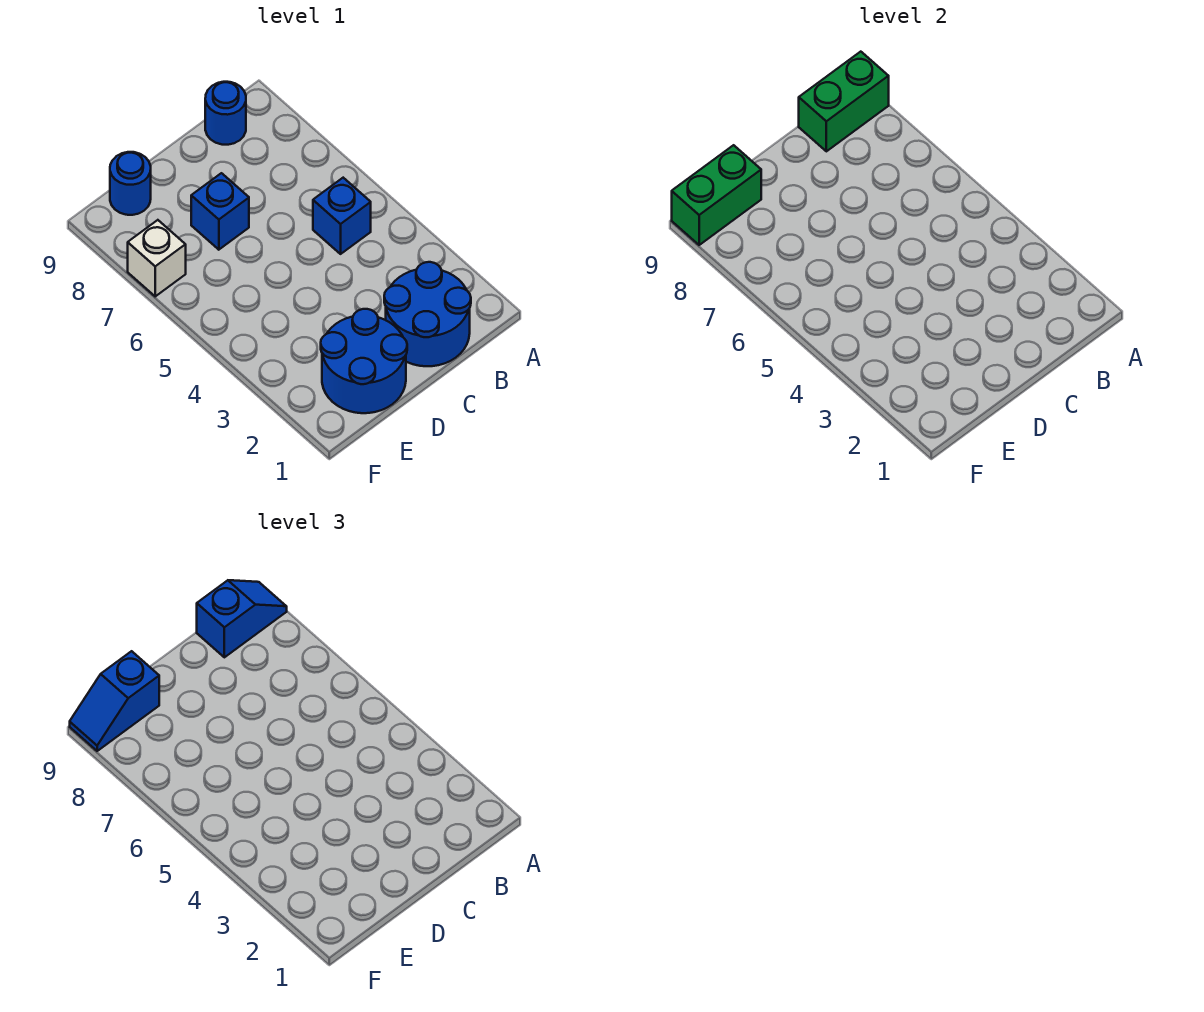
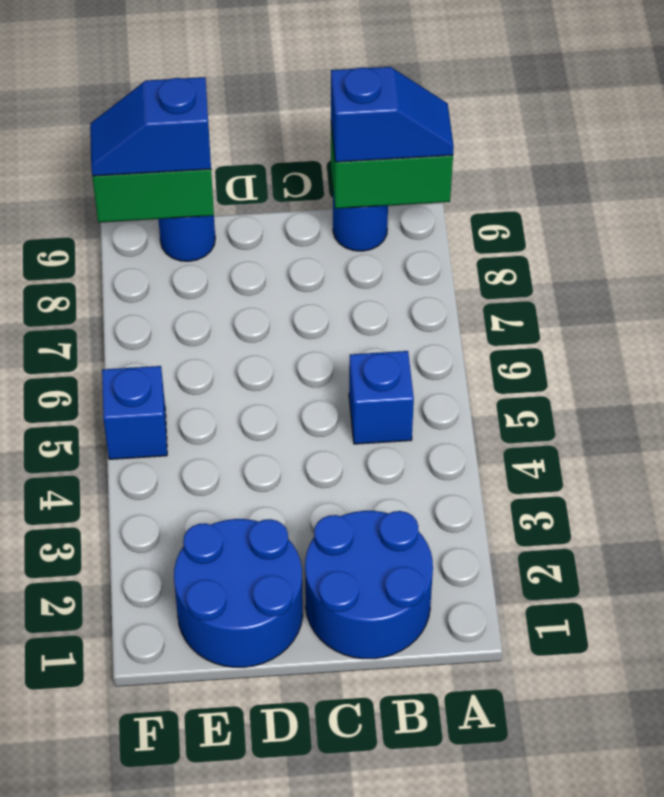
blue 1x1 brick [191,173,249,250] -> blue 1x1 brick moved to [102,366,167,459]
white 1x1 brick [128,220,186,296] -> none

